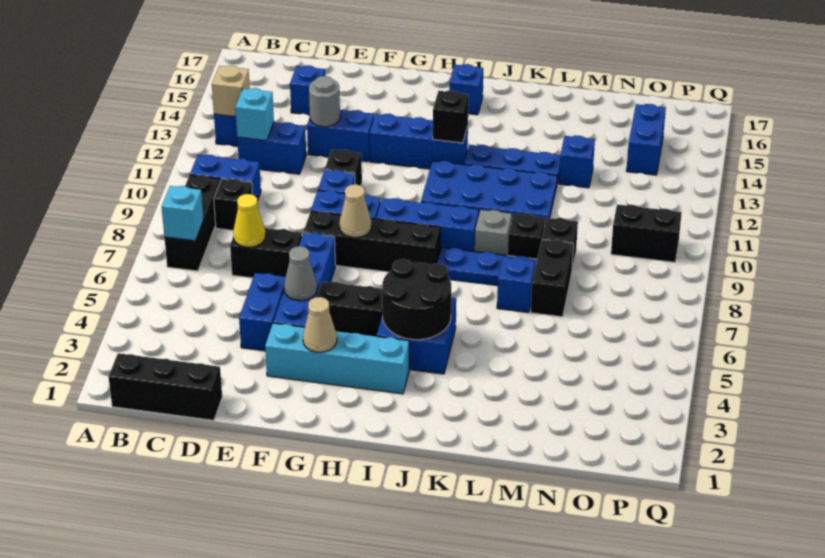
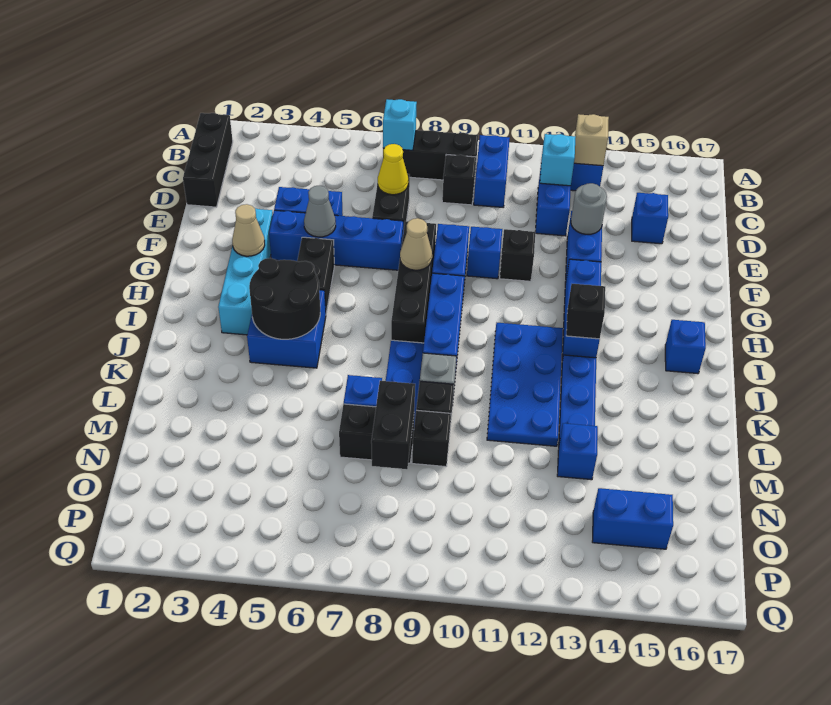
black 1x2 brick [611,204,682,262] -> black 1x2 brick moved to [371,381,415,469]

